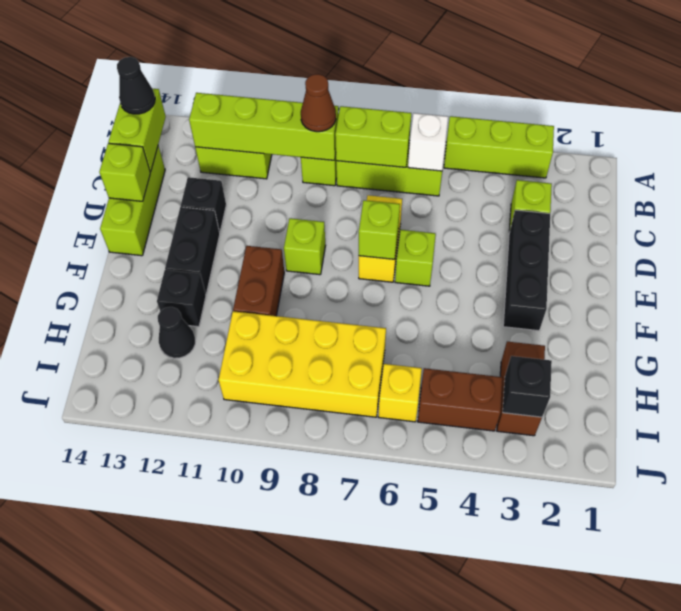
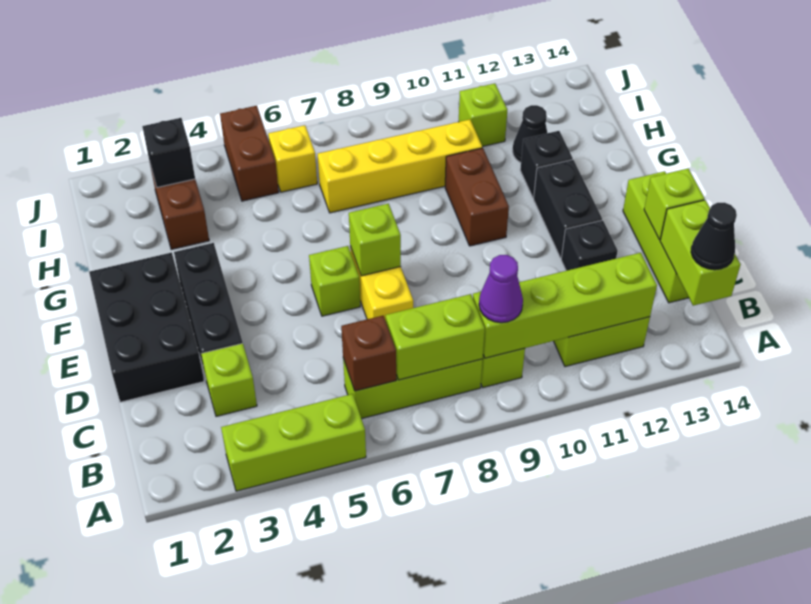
white 1x1 brick [408,113,448,171] -> brown 1x1 brick [341,316,396,391]
brown 1x1 cone [301,74,336,132] -> purple 1x1 cone [479,255,523,323]
none -> black 2x3 brick [89,252,204,402]
lime 1x1 brick [284,218,325,275] -> lime 1x1 brick moved to [459,84,507,147]
yellow 2x4 brick [219,311,386,417] -> yellow 1x4 brick [318,120,482,213]
brown 1x2 brick [418,368,503,431] -> brown 1x2 brick turned to [220,106,279,201]

